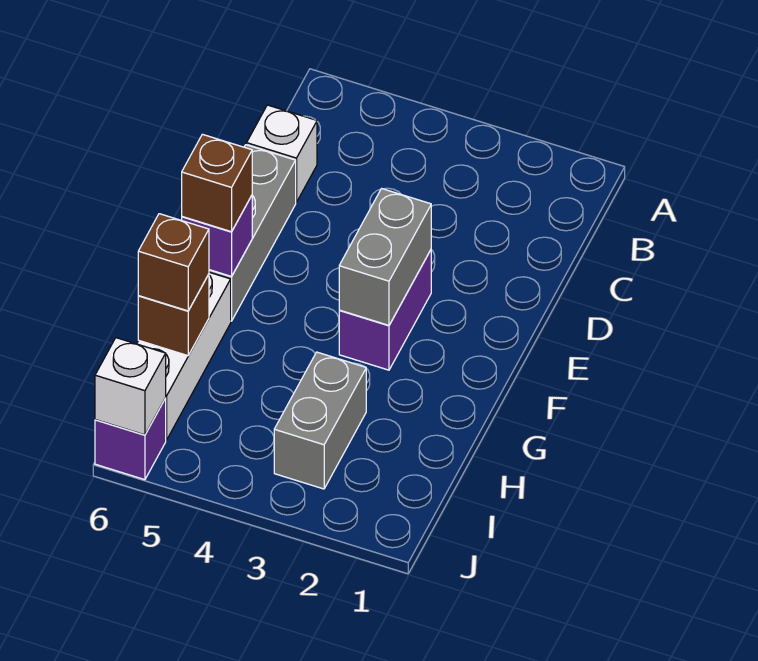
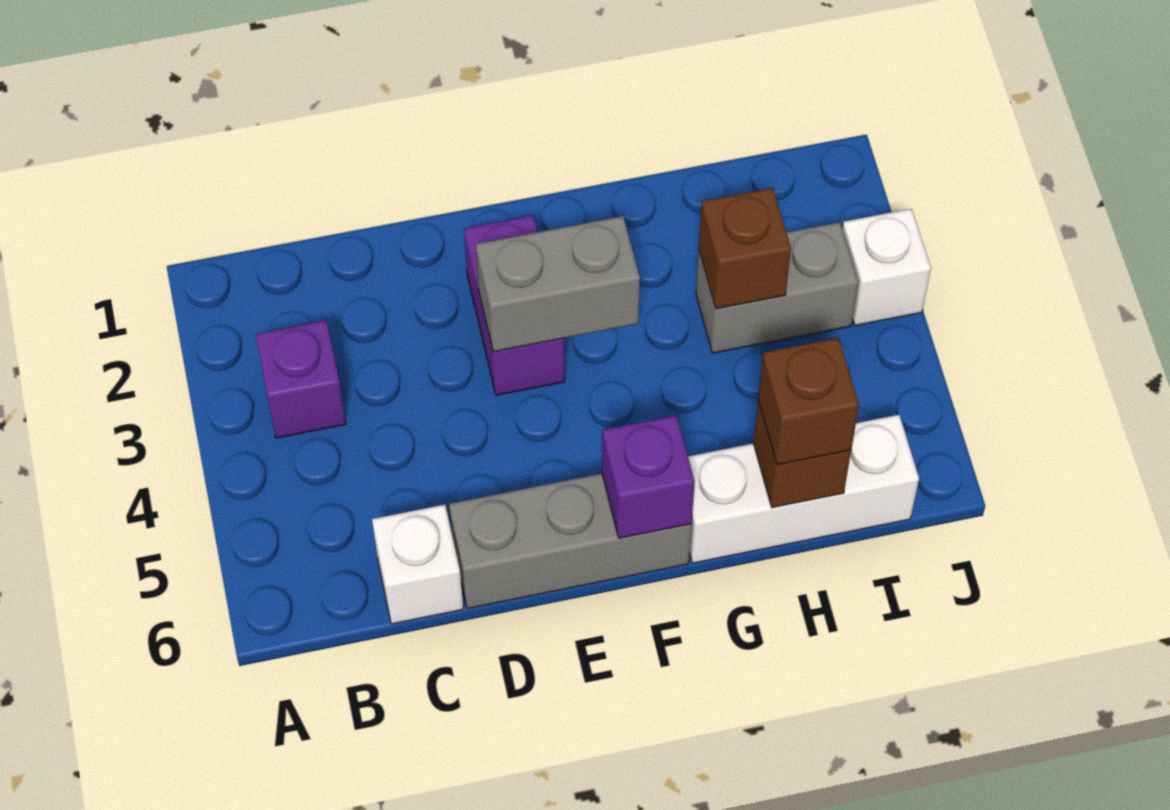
purple 1x2 brick [339,250,431,370] -> purple 1x2 brick turned to [464,215,565,395]
brown 1x1 brick [182,134,252,232] -> brown 1x1 brick moved to [699,188,791,309]
purple 1x1 brick [95,398,166,480] -> purple 1x1 brick moved to [255,320,346,438]
white 1x1 brick [95,338,166,435] -> white 1x1 brick moved to [842,209,931,325]

